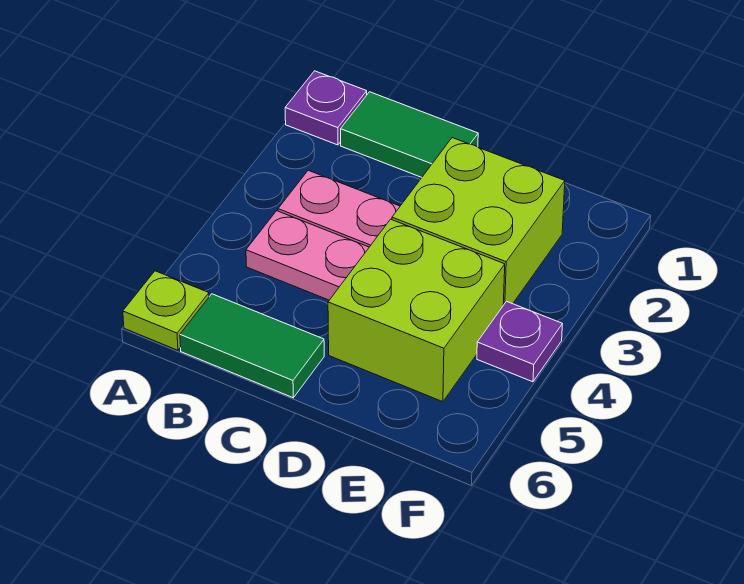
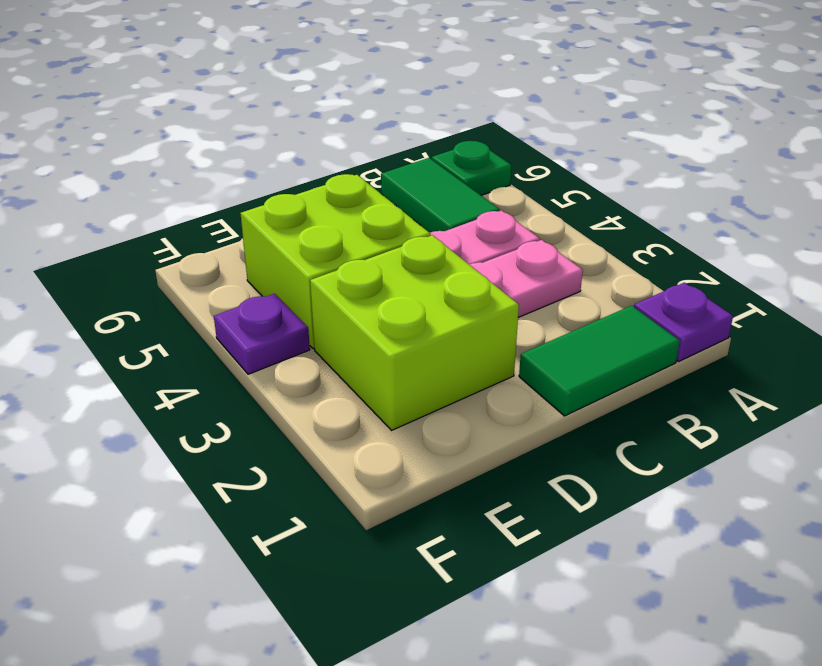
lime 1x1 plate [123,271,209,350] -> green 1x1 plate [431,141,511,195]
green 1x2 tile [180,294,324,398] -> green 1x2 tile turned to [381,158,500,233]

